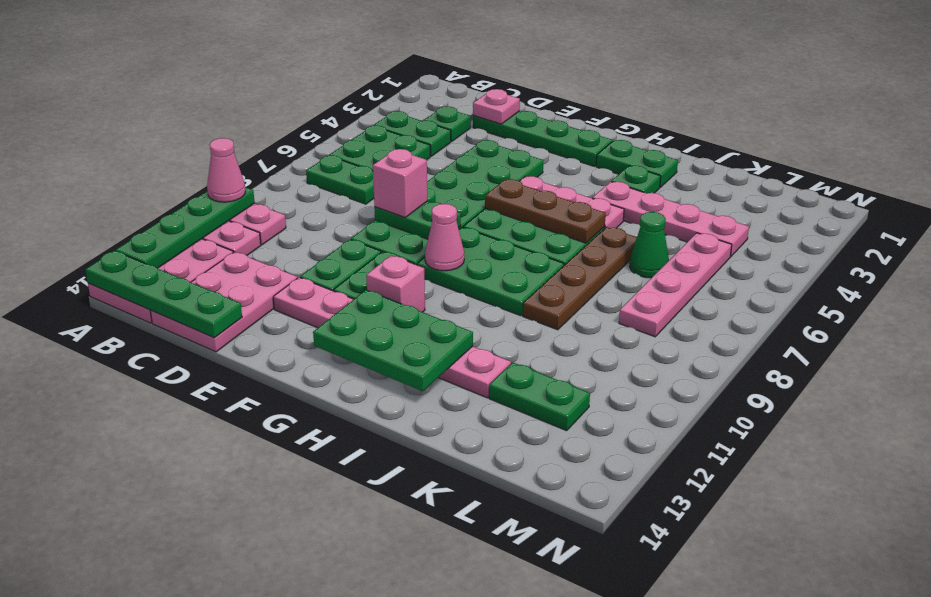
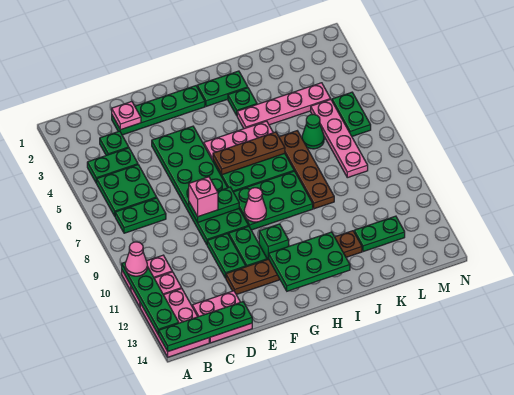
pink 2x3 plate [150,252,297,352] -> pink 2x2 plate [192,291,252,343]
pink 1x6 plate [273,278,511,398] -> brown 1x6 plate [226,231,362,295]
pink 1x1 brick [366,256,425,312] -> green 1x1 brick [259,224,289,260]
none -> green 1x2 plate [332,92,371,136]

